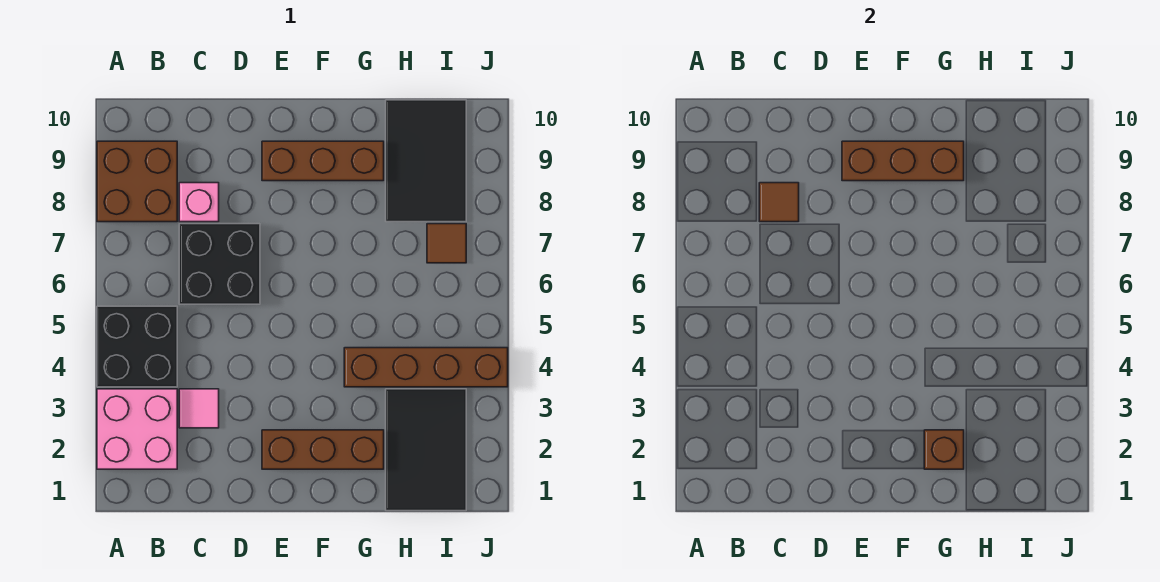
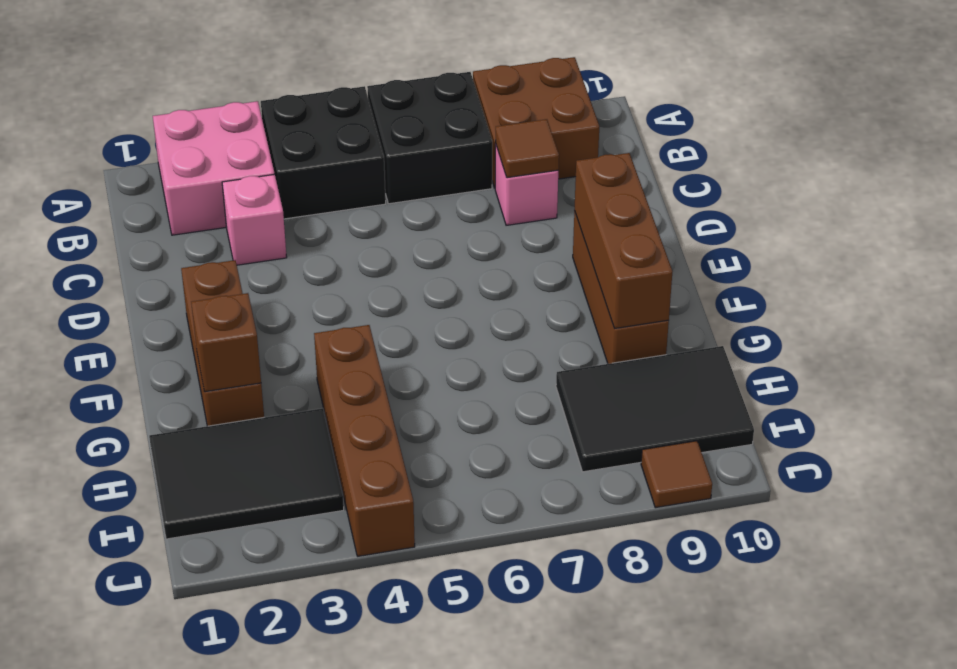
pink 1x1 tile [179,389,219,428] -> pink 1x1 brick [222,174,287,265]
black 2x2 brick [179,224,260,304] -> black 2x2 brick moved to [367,72,492,204]
brown 1x1 tile [427,224,466,263] -> brown 1x1 tile moved to [641,441,712,508]

